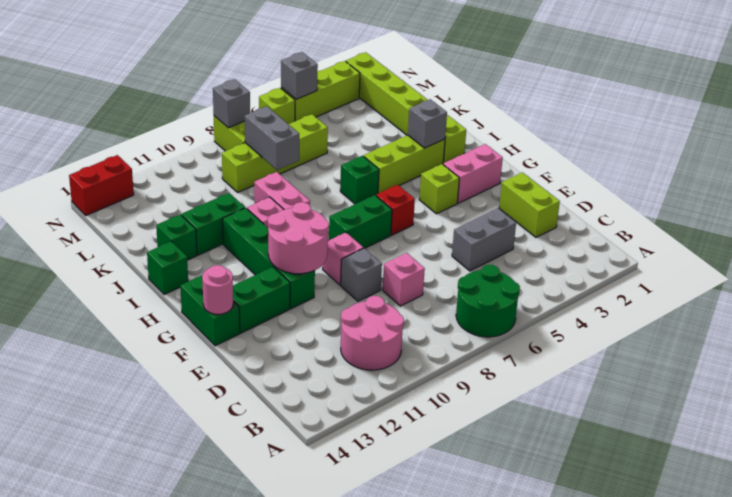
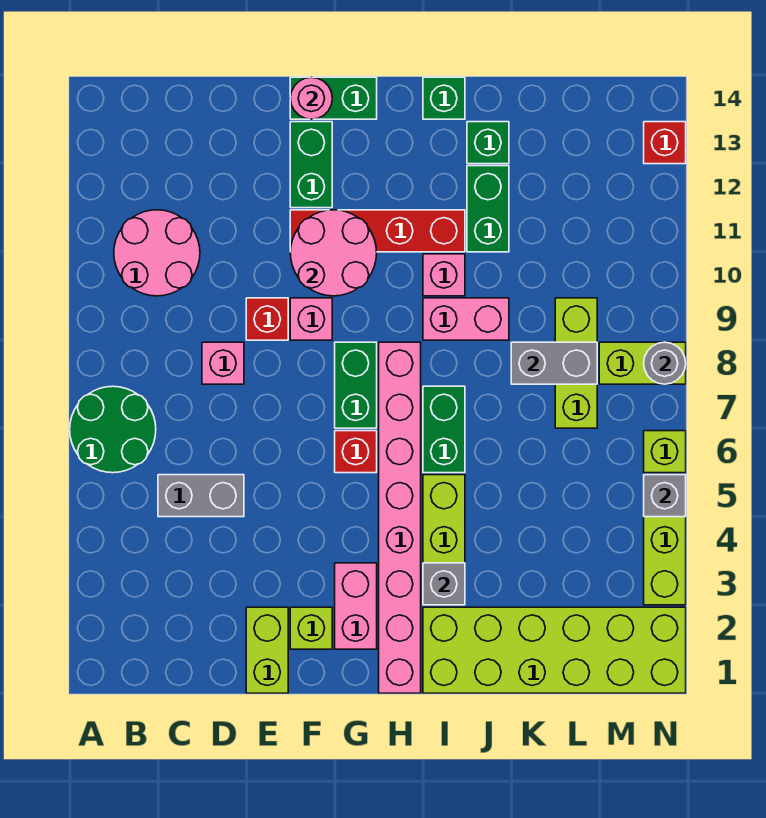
lime 1x2 brick [499,172,560,237] -> lime 1x2 brick turned to [246,607,288,693]
grey 1x2 brick [452,208,516,271] -> grey 1x2 brick turned to [158,475,244,517]
grey 1x1 brick [341,248,382,301] -> red 1x1 brick [246,298,288,340]
green 1x4 brick [223,208,315,309] -> red 1x4 brick [290,210,465,252]
lime 1x1 brick [419,164,459,214] -> lime 1x1 brick moved to [290,607,332,649]
none -> pink 1x8 brick [379,342,421,693]
lime 1x6 brick [346,52,466,163] -> lime 2x6 brick [423,607,686,693]
green 1x1 brick [340,156,379,204] -> green 1x2 brick [423,386,465,473]
lime 1x4 brick [222,114,328,192] -> lime 1x3 brick [555,298,597,428]
grey 1x1 brick [213,79,250,128] -> grey 1x1 round brick [644,342,686,384]
red 1x2 brick [69,155,134,215] -> red 1x1 brick [644,122,686,164]

